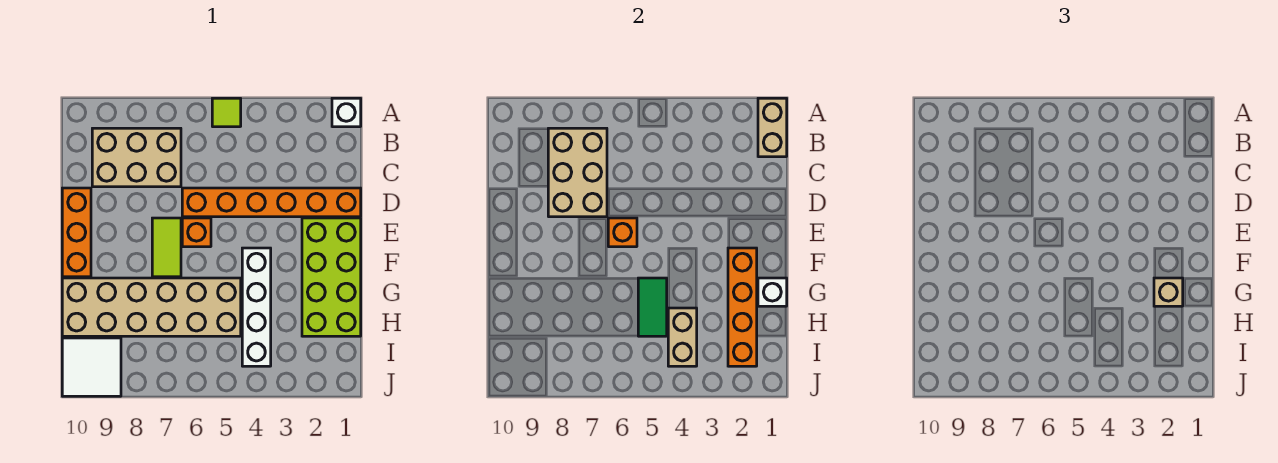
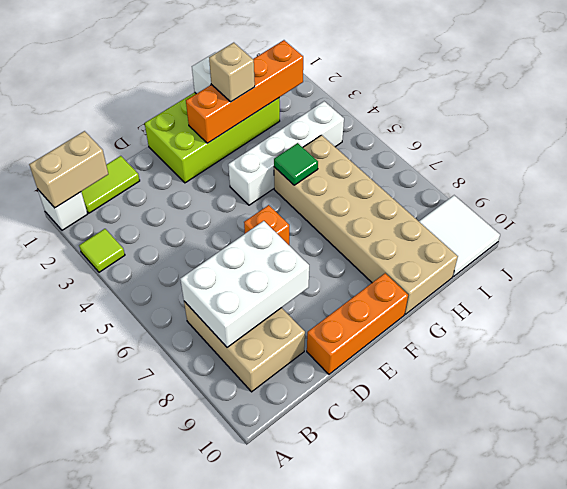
lime 1x1 tile [212,98,241,127] -> lime 1x1 tile moved to [79,229,125,272]
tan 2x3 brick [548,128,607,217] -> white 2x3 brick [180,221,309,347]
orange 1x6 brick [182,188,361,217] -> none
orange 1x1 brick [608,218,637,247] -> none
lime 1x2 tile [152,218,181,277] -> lime 1x2 tile moved to [81,156,140,213]
green 1x2 tile [638,278,667,336] -> green 1x1 tile [274,143,318,185]
tan 1x2 brick [668,308,697,366] -> none

